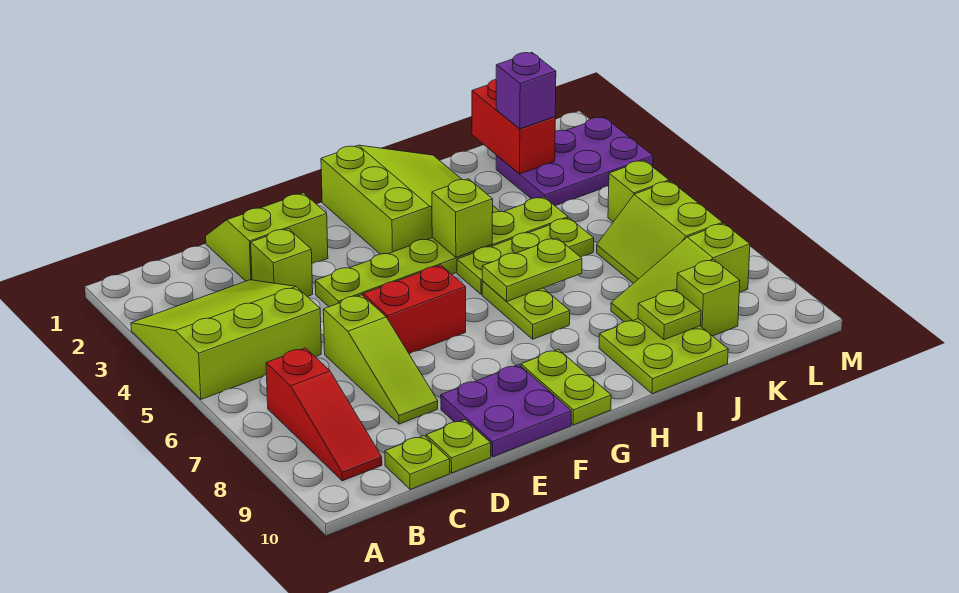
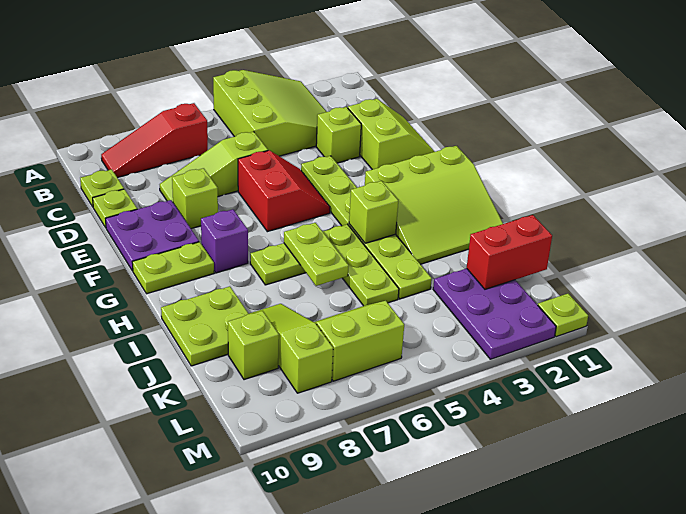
lime 1x1 plate [638,289,701,340] -> lime 1x1 plate moved to [538,294,588,337]
purple 1x1 brick [496,53,556,129] -> purple 1x1 brick moved to [201,209,248,273]
lime 1x1 brick [608,160,669,222] -> lime 1x1 brick moved to [172,168,218,229]

